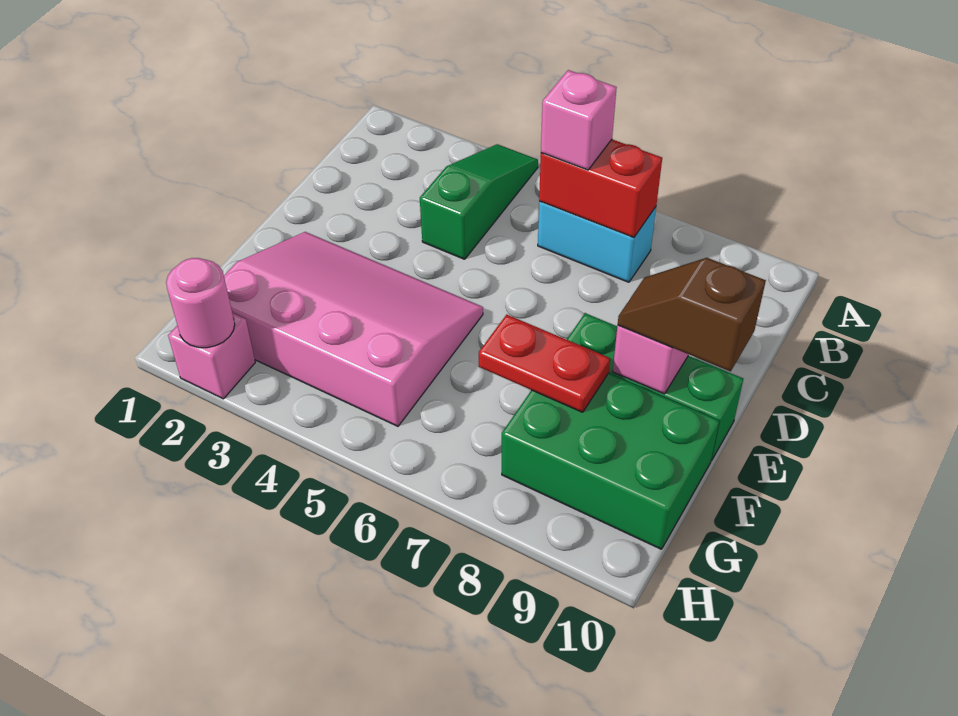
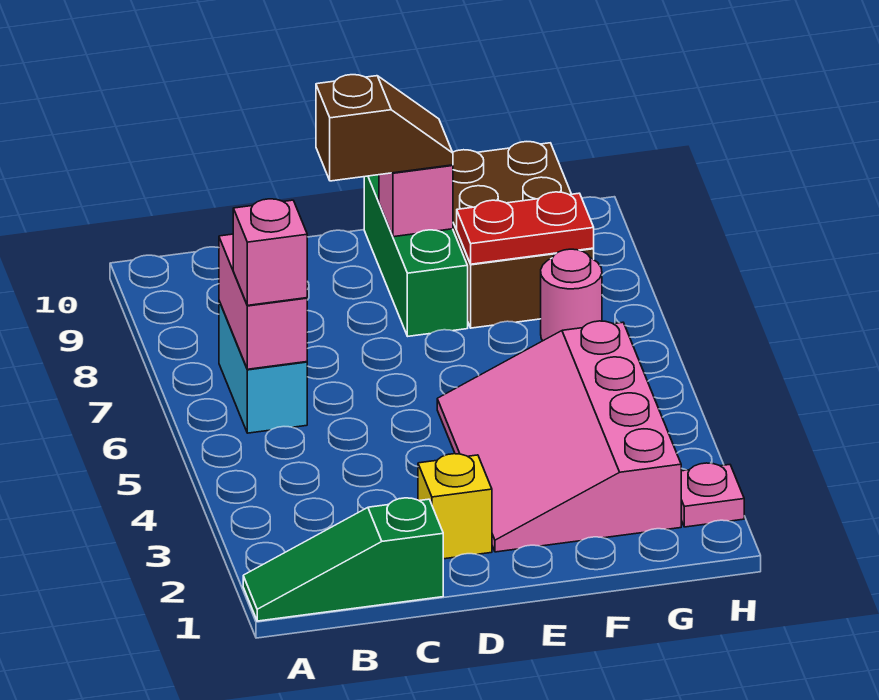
green 1x3 slope [420,144,538,259] -> green 1x3 slope moved to [243,498,443,621]
red 1x2 brick [539,139,662,237] -> pink 1x2 brick [219,234,307,369]
none -> yellow 1x1 brick [418,454,492,559]
brown 1x2 slope [618,258,766,371] -> brown 1x2 slope turned to [316,75,453,181]
red 1x2 plate [479,315,610,412] -> red 1x2 plate turned to [457,192,594,264]
green 2x3 brick [502,373,719,549] -> brown 2x3 brick [453,142,594,328]
pink 1x1 brick [168,313,255,399] -> pink 1x1 plate [681,463,744,527]
pink 1x1 round brick [166,258,235,348] -> pink 1x1 round brick moved to [541,249,602,341]

